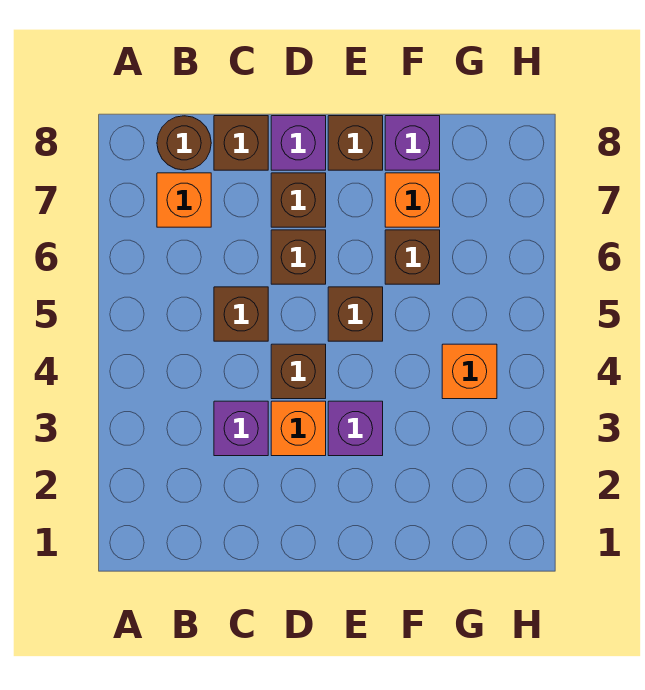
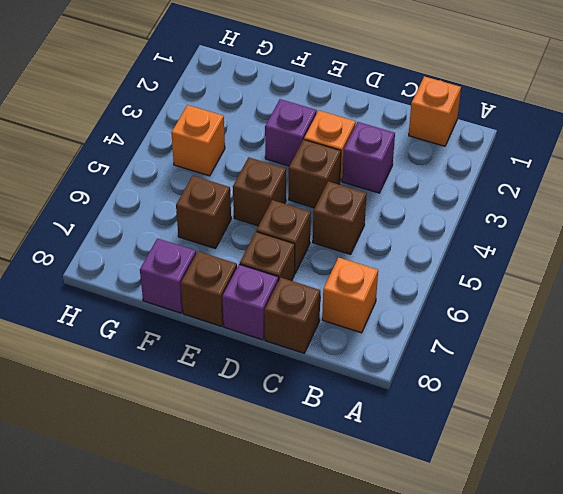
brown 1x1 round brick [157,116,211,170] -> none
orange 1x1 brick [385,173,440,227] -> orange 1x1 brick moved to [409,76,461,146]

